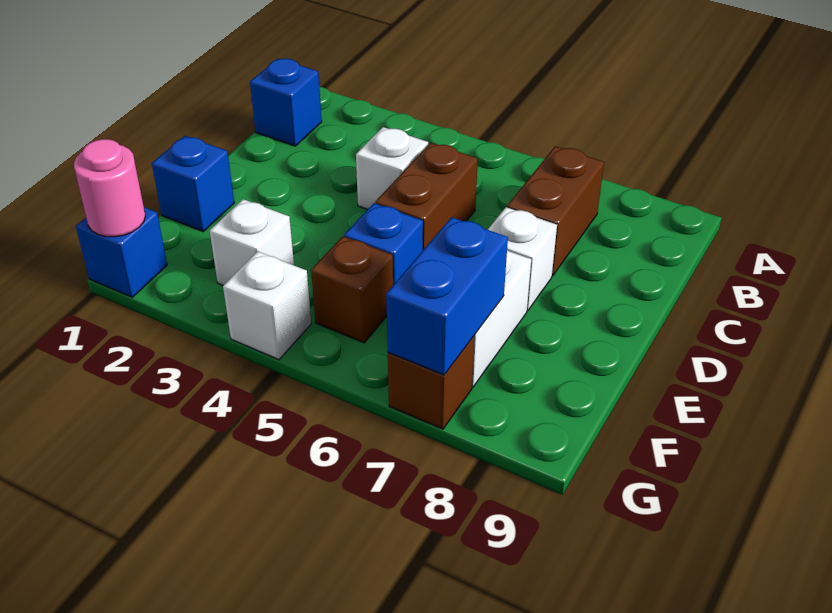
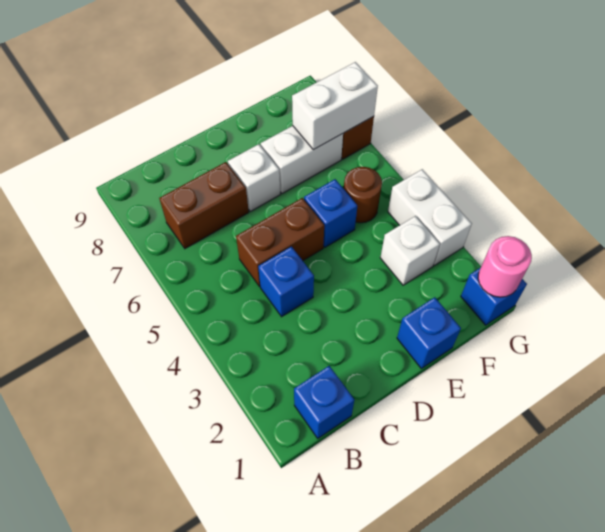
white 1x1 brick [356,127,428,210] -> blue 1x1 brick [258,247,314,317]
brown 1x1 brick [311,236,393,343] -> brown 1x1 round brick [344,167,382,223]
blue 1x2 brick [386,217,508,375] -> white 1x2 brick [292,62,378,150]
white 1x1 brick [223,251,311,360] -> white 1x2 brick [388,169,472,265]

